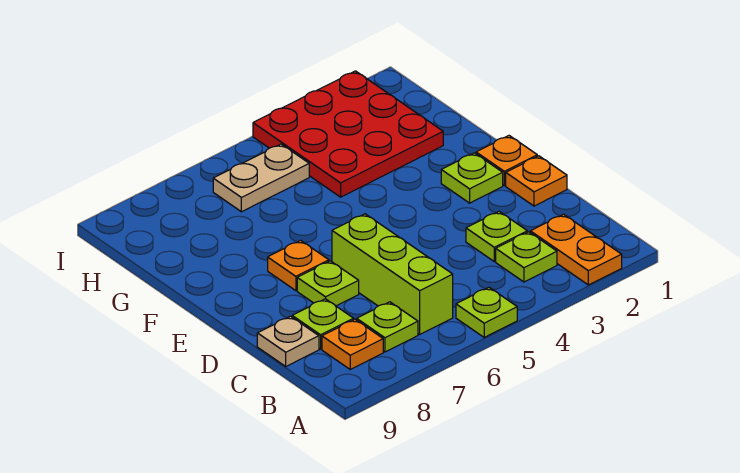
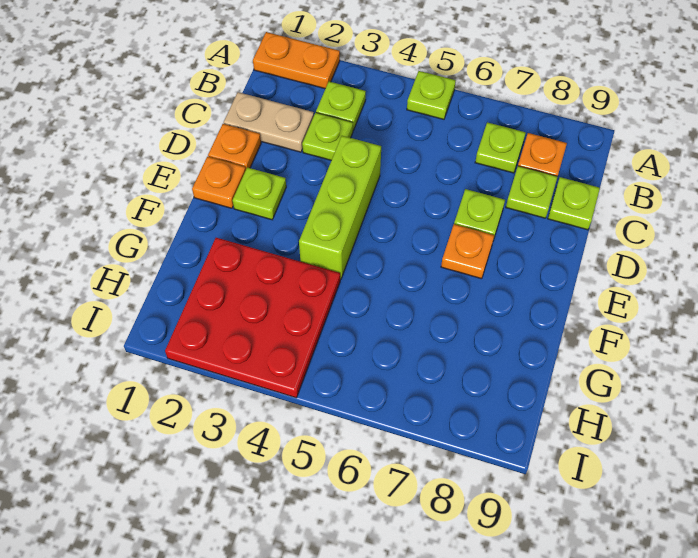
orange 1x2 plate [530,214,622,285] -> orange 1x2 plate turned to [253,32,340,89]
lime 1x3 brick [332,214,453,334] -> lime 1x3 brick moved to [299,136,381,279]
tan 1x1 plate [257,316,319,366] -> lime 1x1 plate [548,177,600,230]
tan 1x2 plate [213,144,309,212] -> tan 1x2 plate moved to [224,92,314,152]

